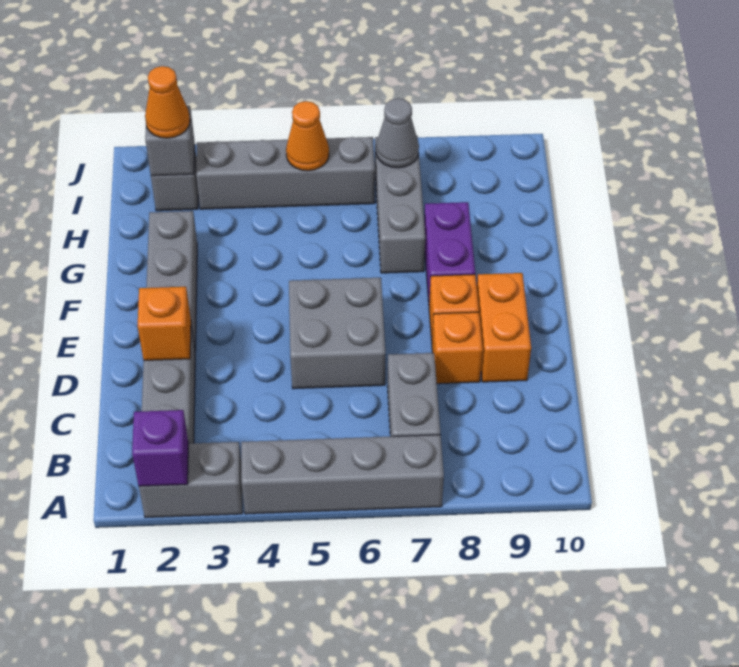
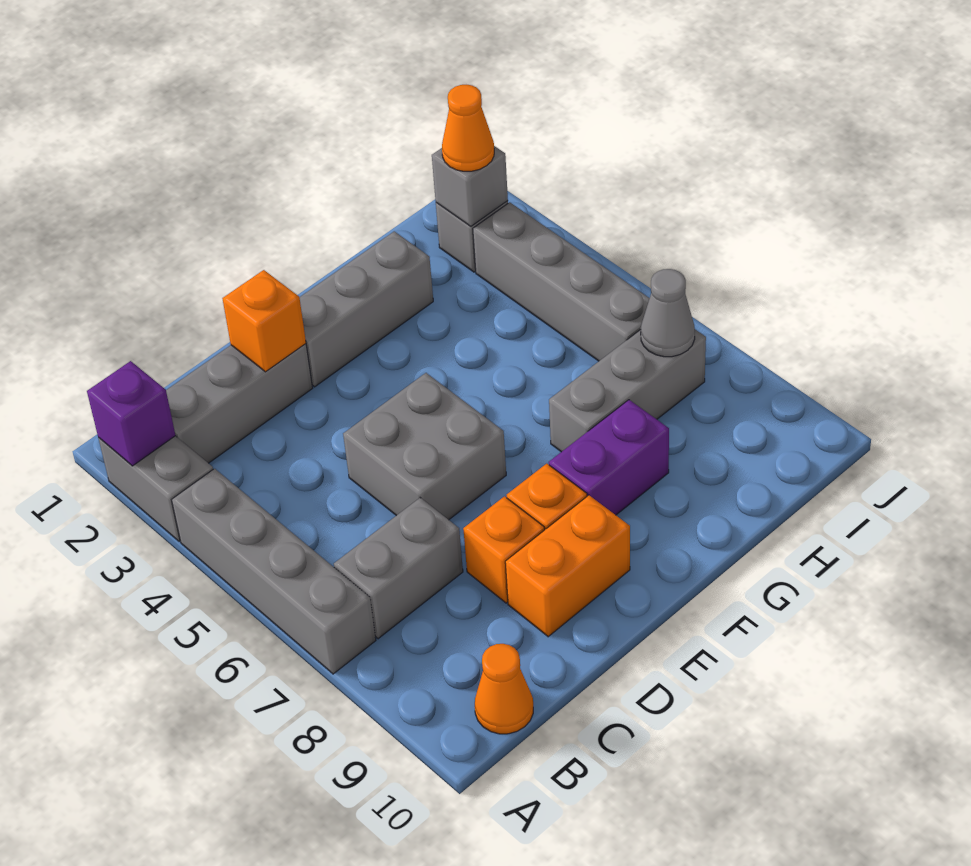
orange 1x1 cone [286,101,329,171] -> orange 1x1 cone moved to [475,644,533,734]

